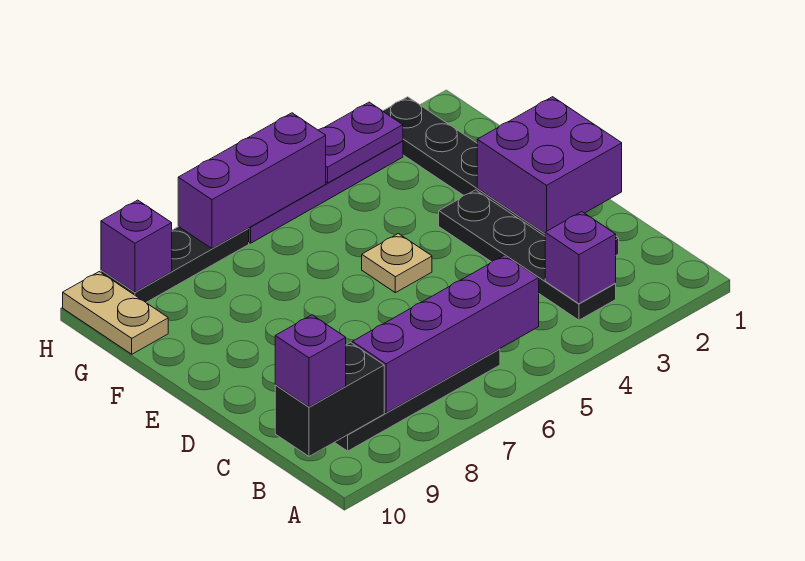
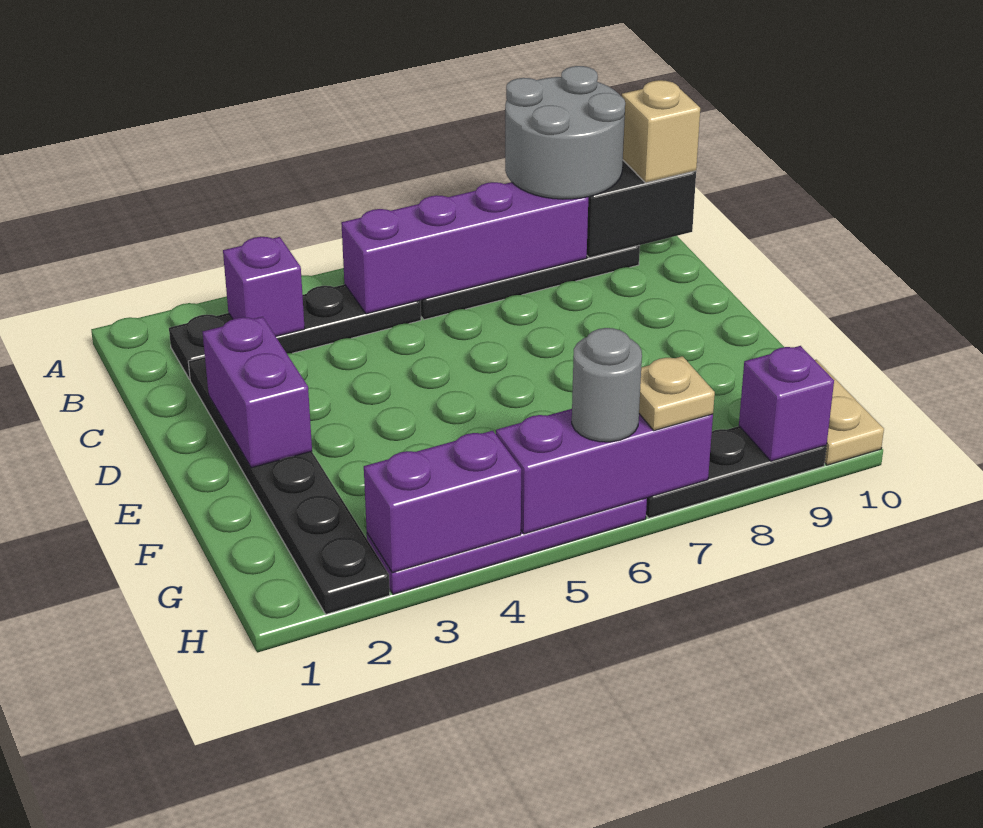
none -> grey 2x2 round brick [505,66,625,199]
black 1x4 plate [439,190,616,320] -> black 1x4 plate turned to [169,284,421,379]
purple 1x1 brick [275,315,346,407] -> tan 1x1 brick [622,80,700,183]
purple 2x2 brick [477,97,622,233] -> purple 1x2 brick [203,317,312,468]
tan 1x1 plate [362,234,432,293] -> tan 1x1 plate moved to [639,356,715,431]
purple 1x2 plate [319,102,403,183] -> purple 1x2 brick [364,431,521,573]
none -> grey 1x1 round brick [572,328,642,442]

